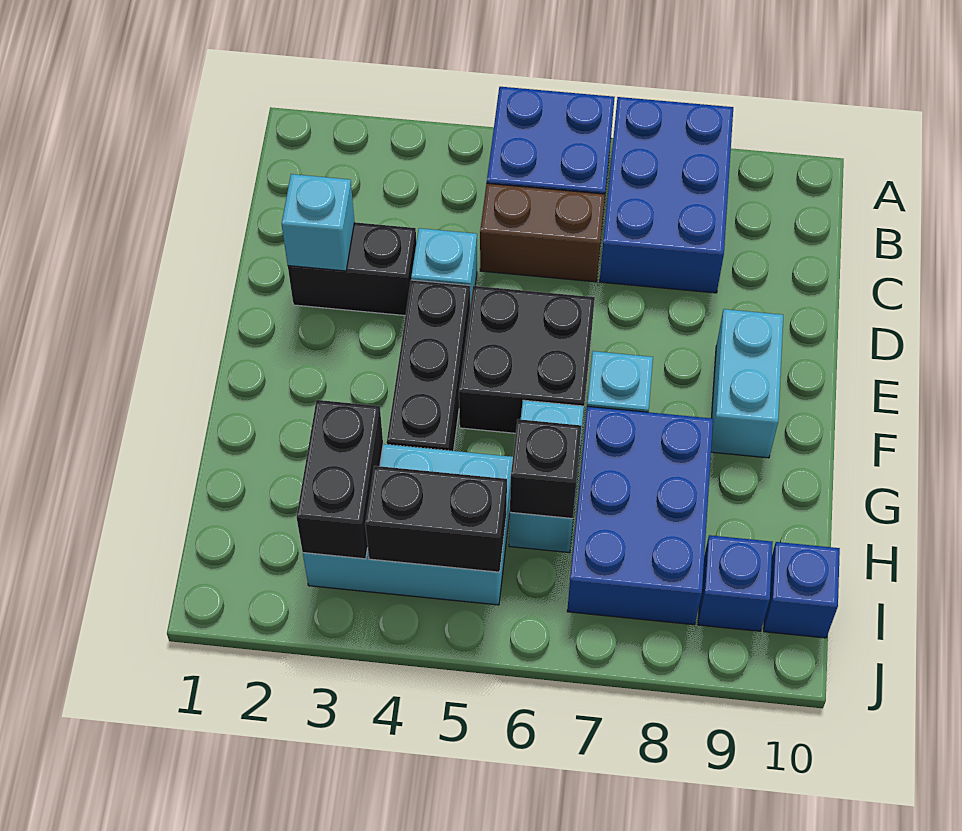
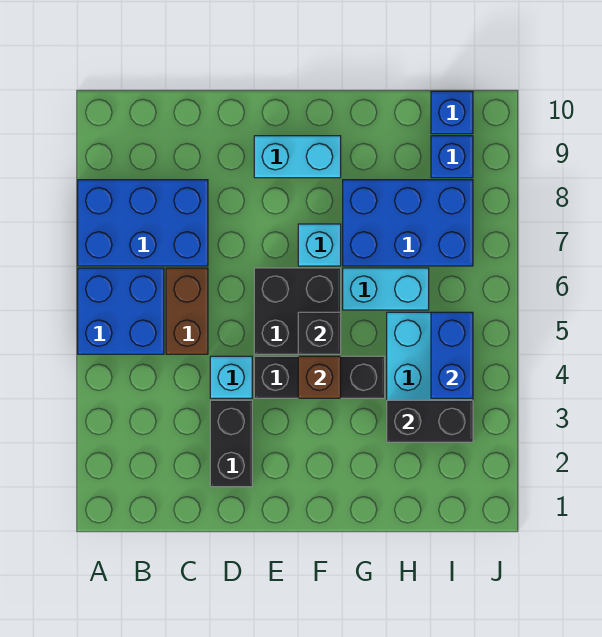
cyan 1x1 brick [282,174,354,271] -> none
none -> brown 1x1 brick [298,356,341,398]
black 1x1 brick [510,419,582,519] -> black 1x1 brick moved to [298,312,341,354]
black 1x2 brick [365,466,507,572] -> blue 1x2 brick [431,312,473,398]

